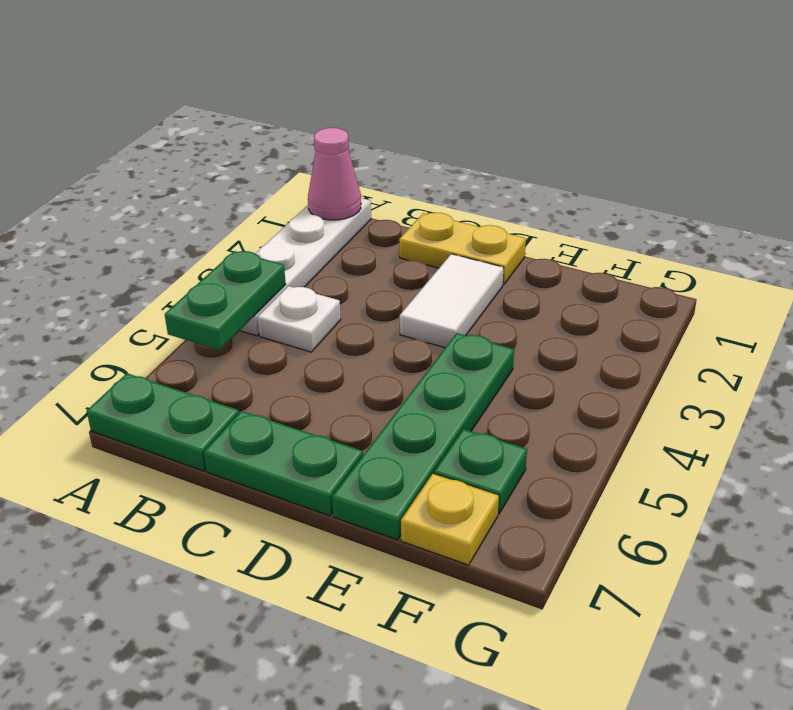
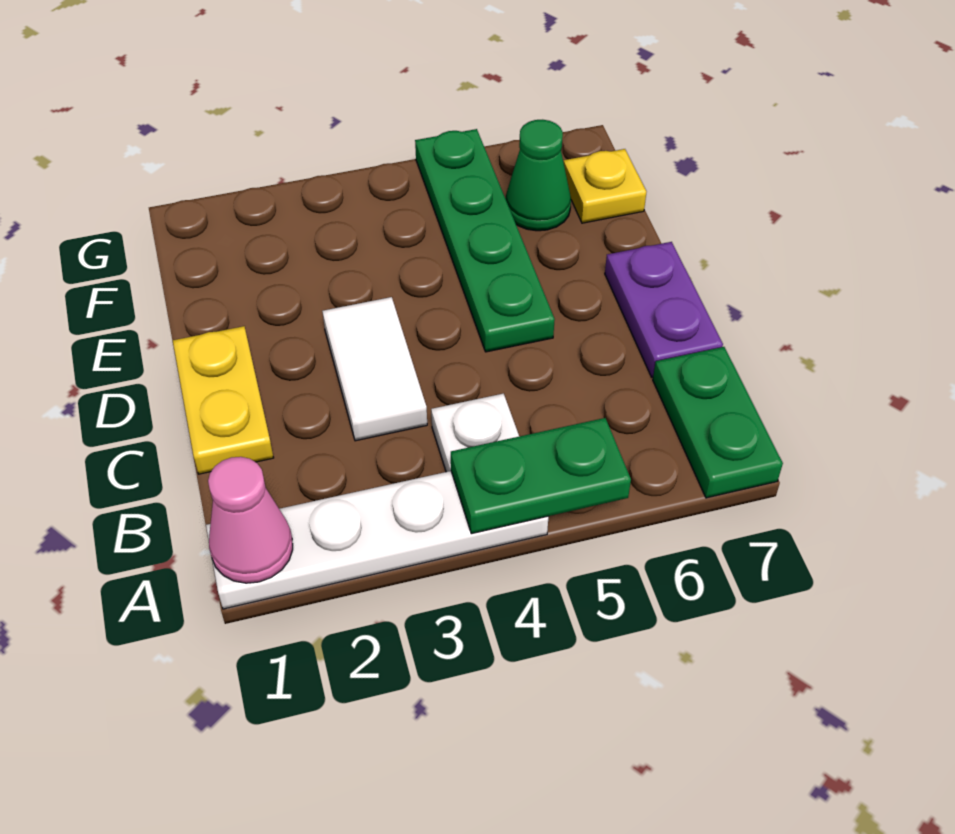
green 1x2 plate [204,411,363,516] -> purple 1x2 plate [605,242,723,377]
white 1x2 tile [400,254,503,348] -> white 1x2 tile turned to [322,297,427,441]
green 1x4 plate [332,333,514,540] -> green 1x4 plate turned to [415,129,555,352]
green 1x1 plate [434,429,527,514] -> green 1x1 cone [505,120,571,231]

